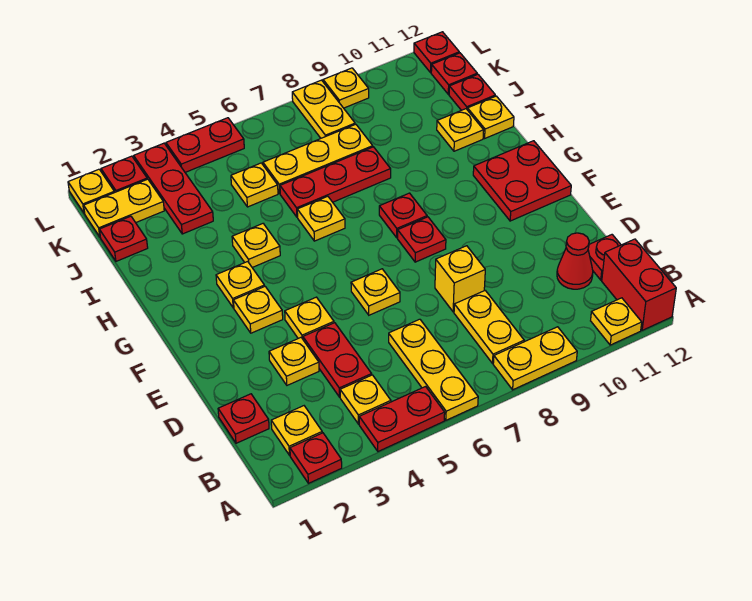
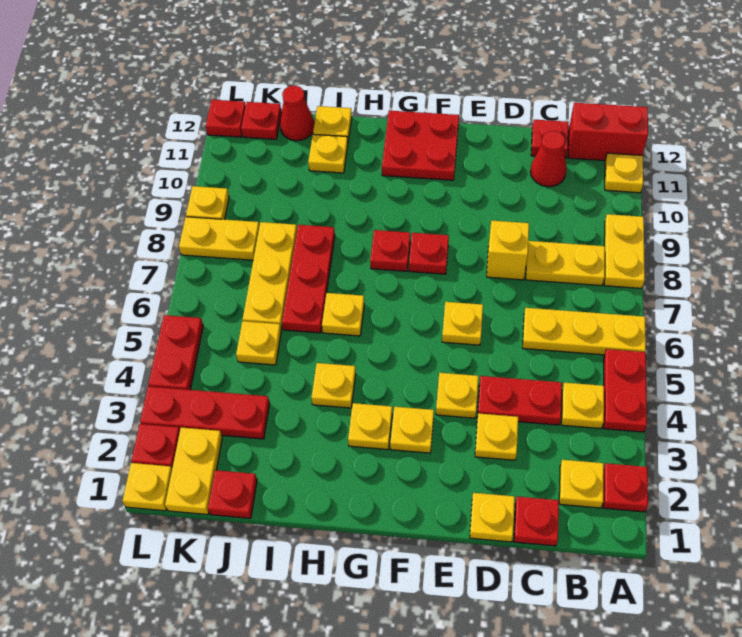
none -> yellow 1x1 plate [470,493,515,542]
red 1x1 plate [449,74,495,110] -> red 1x1 cone [280,86,314,141]

